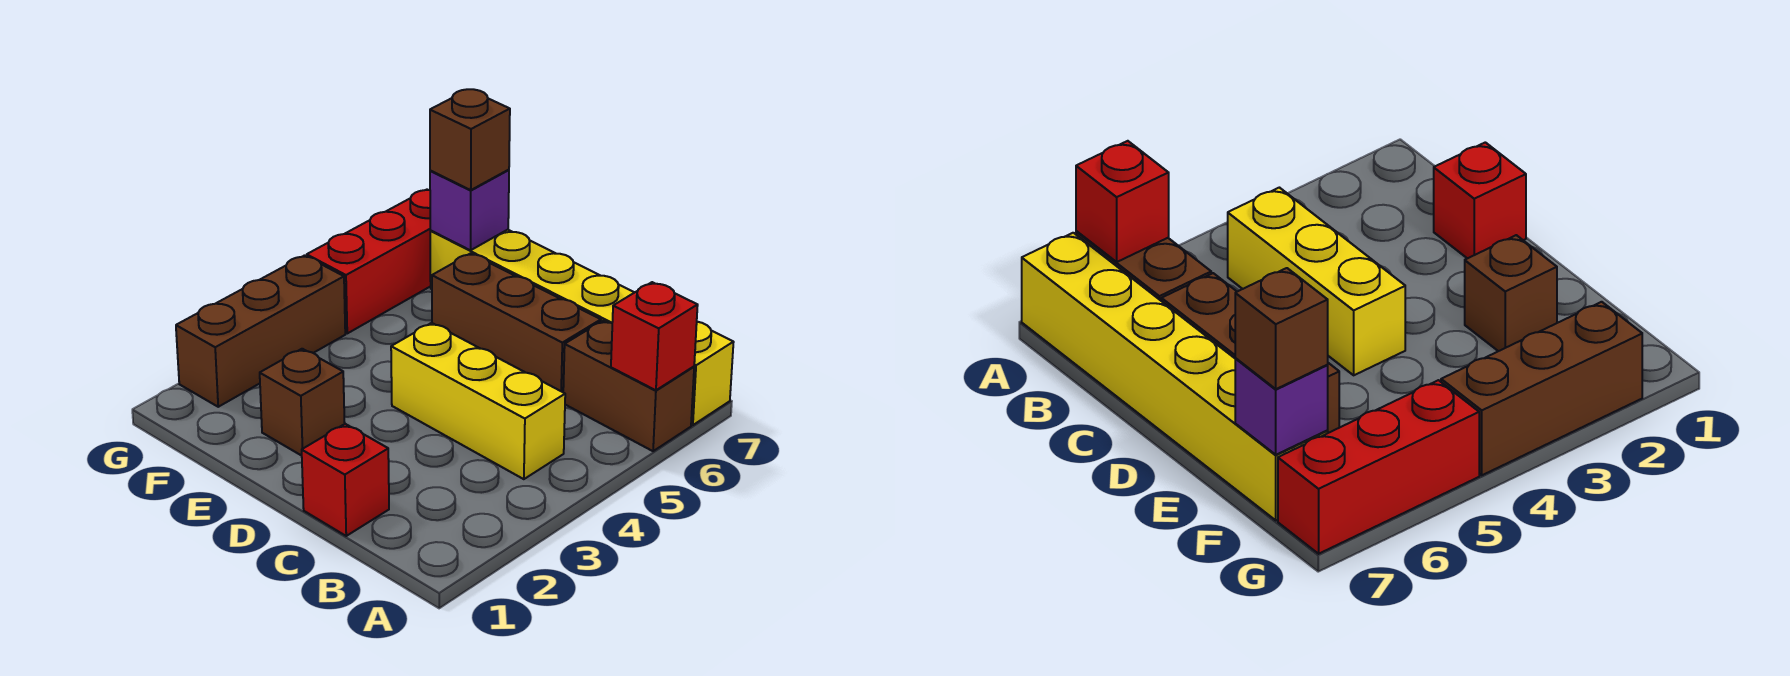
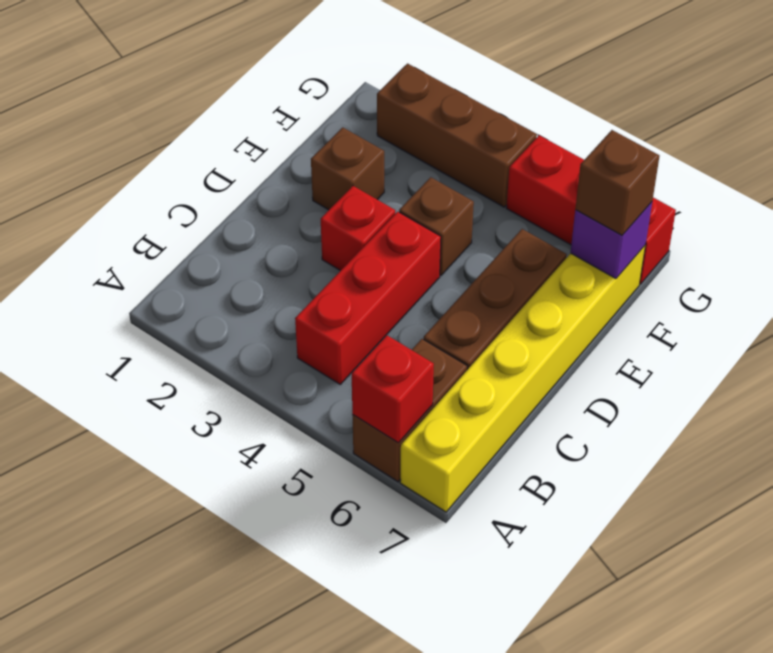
yellow 1x3 brick [391,323,565,479] -> red 1x3 brick [295,212,441,384]
red 1x1 brick [302,424,389,536] -> red 1x1 brick moved to [321,186,395,271]
none -> brown 1x1 brick [399,177,474,275]

